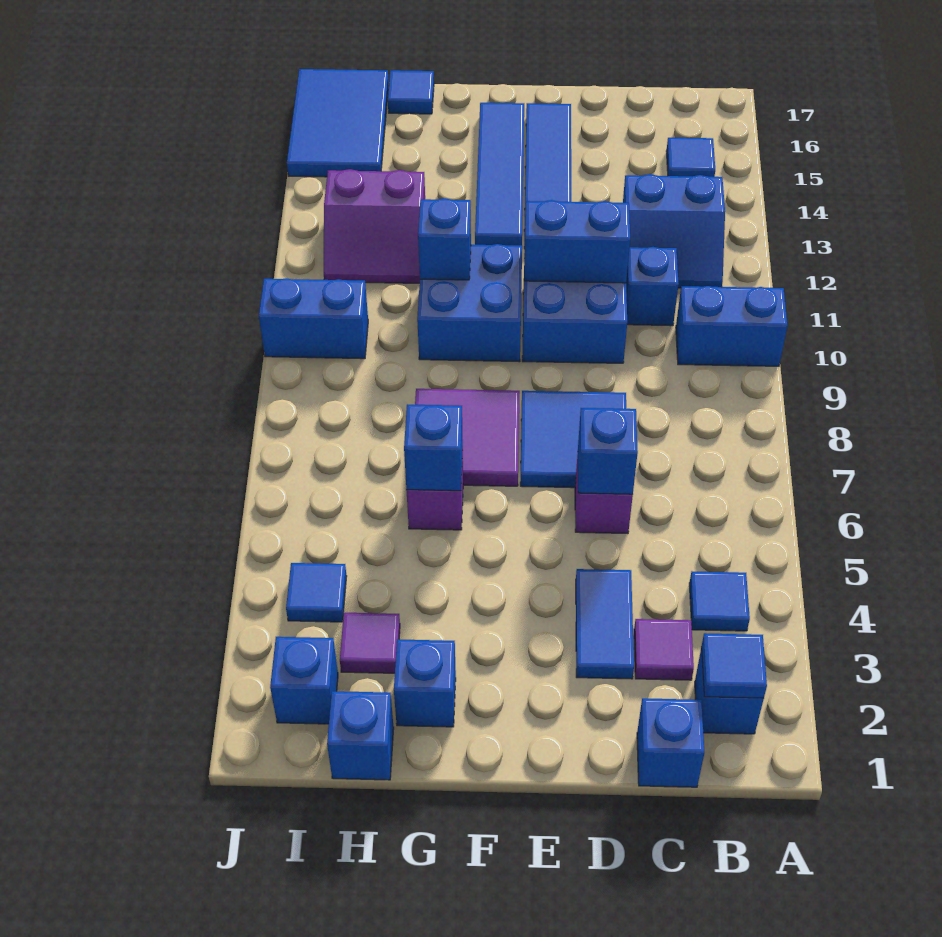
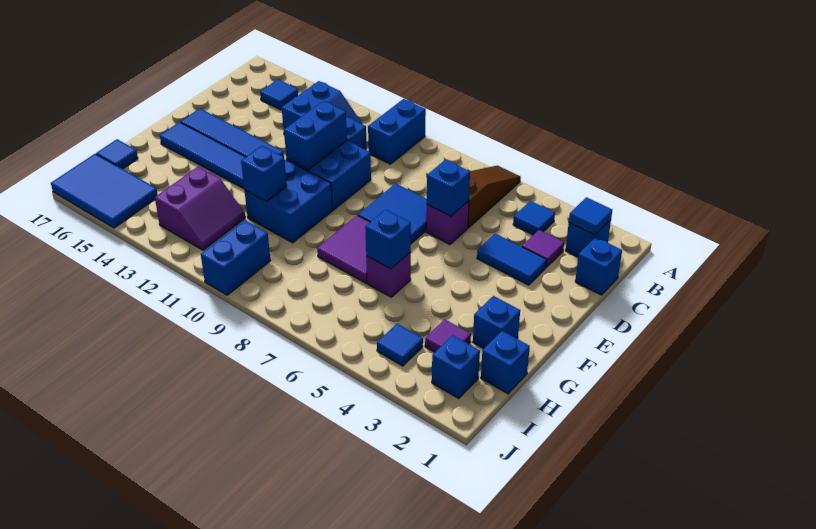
none -> brown 1x3 slope [468,166,521,228]

